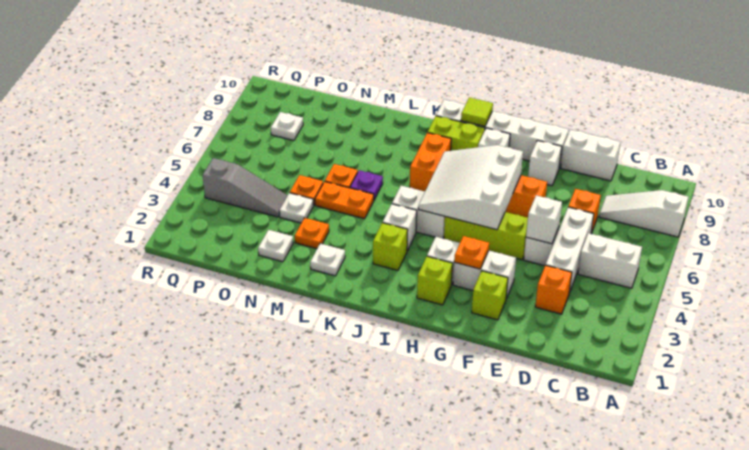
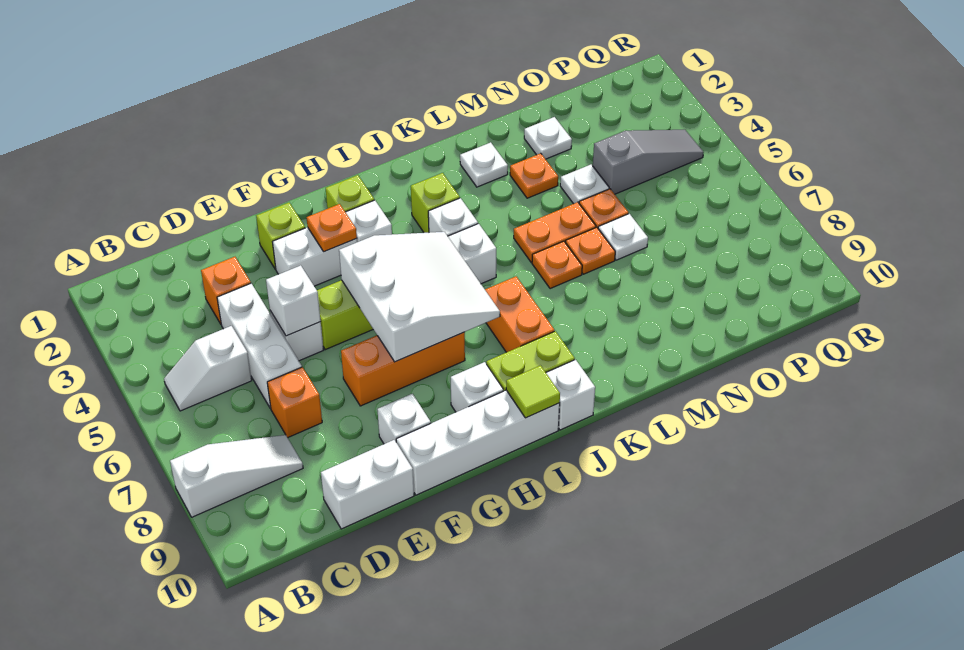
white 1x2 brick [578,233,642,288] -> white 1x2 slope [164,326,252,411]
purple 1x1 plate [350,170,383,200] -> orange 1x1 plate [532,241,582,289]
grey 1x3 slope [203,158,288,217] -> grey 1x3 slope turned to [593,130,704,194]
white 1x1 plate [271,112,303,141] -> white 1x1 plate moved to [598,214,648,260]

